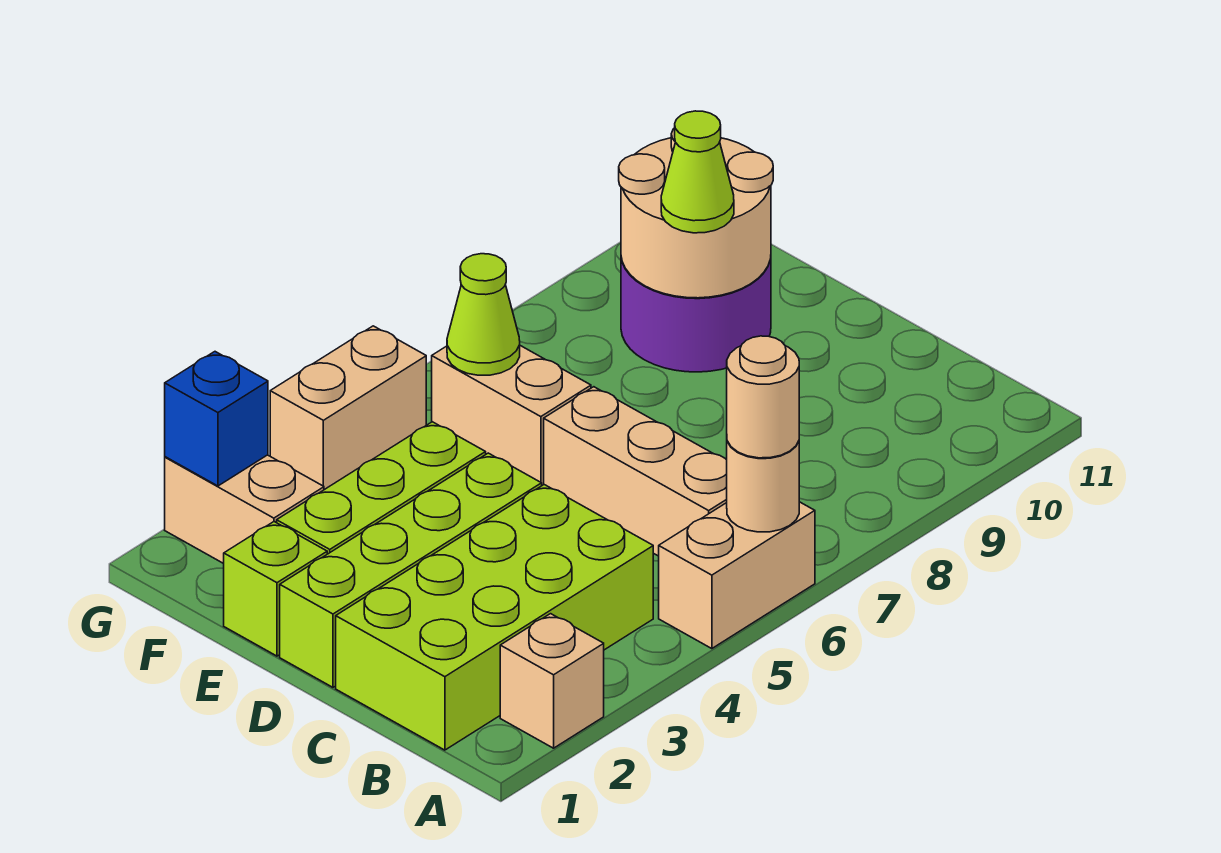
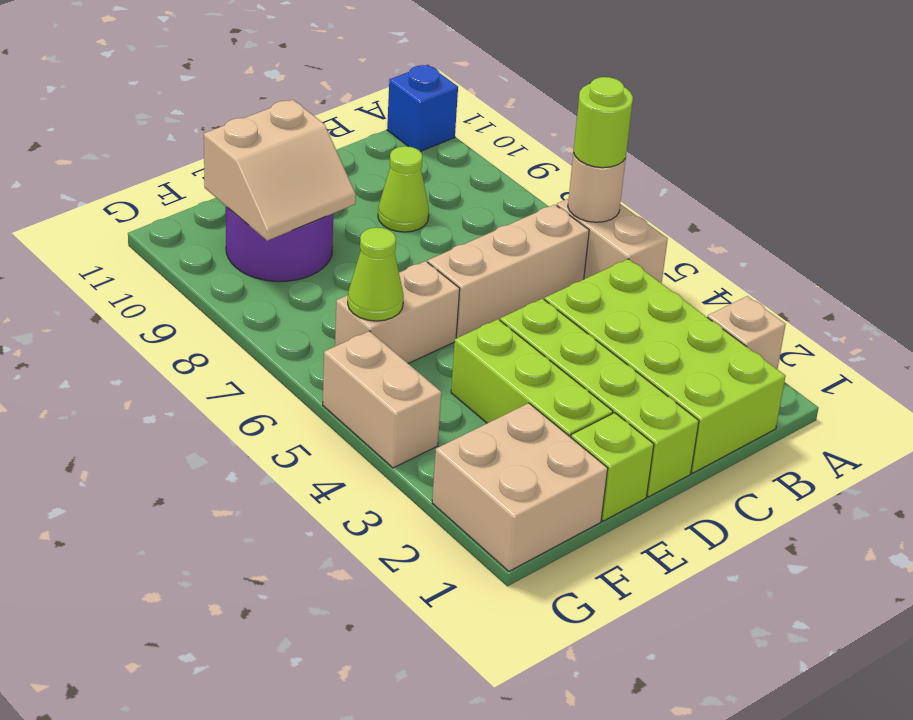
tan 1x1 round brick [727,336,799,458] -> lime 1x1 round brick [573,77,633,168]
tan 2x2 round brick [619,128,773,298] -> tan 2x2 slope [204,100,356,241]
lime 1x1 cone [661,111,734,233] -> lime 1x1 cone moved to [378,146,429,232]
tan 1x2 brick [165,455,324,564] -> tan 2x2 brick [432,403,608,571]
blue 1x1 brick [165,352,268,486] -> blue 1x1 brick moved to [387,65,458,152]

